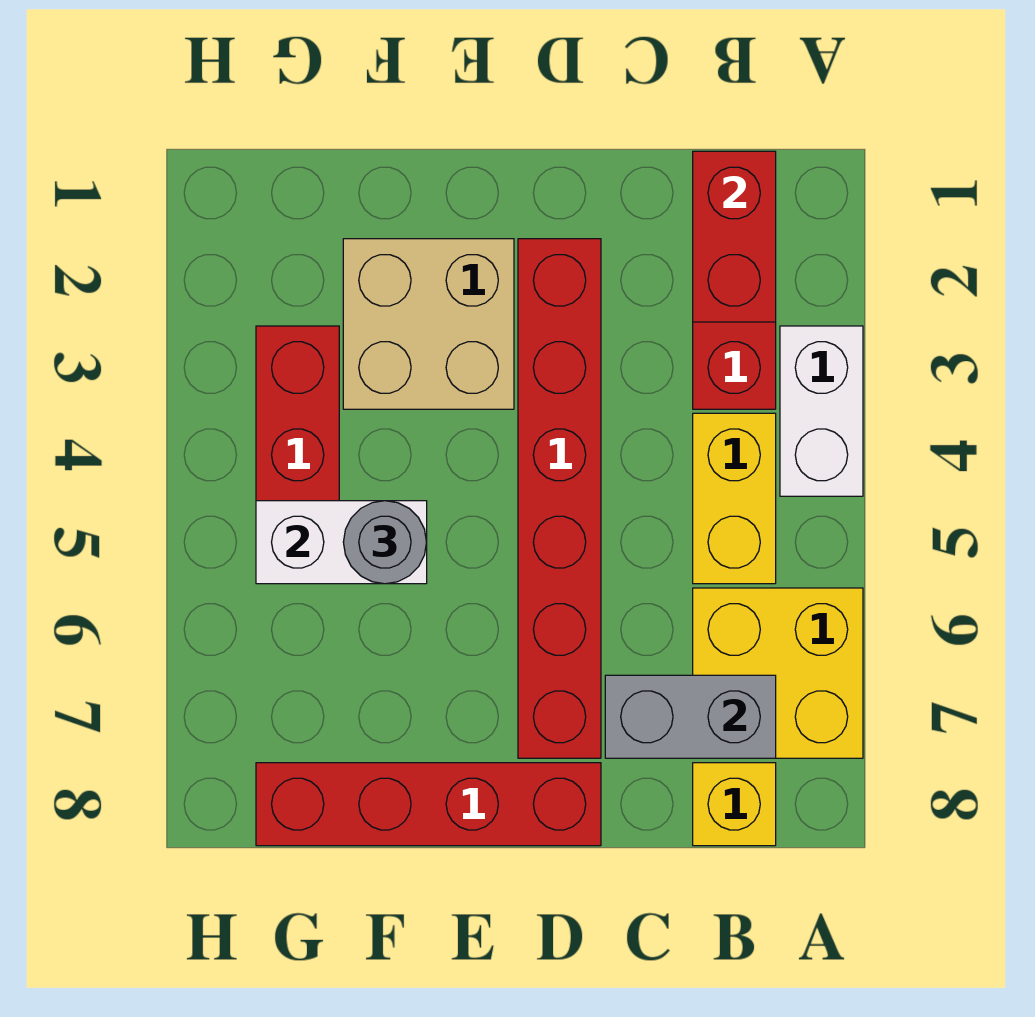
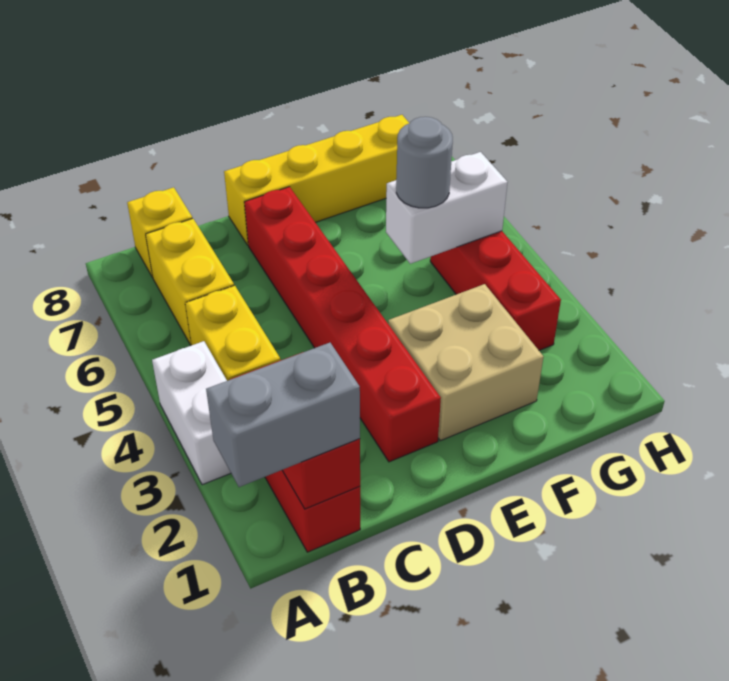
yellow 2x2 brick [693,588,863,758] -> yellow 1x2 brick [146,218,234,346]
grey 1x2 brick [605,675,776,758] -> grey 1x2 brick moved to [206,343,360,487]
red 1x4 brick [256,763,601,846] -> yellow 1x4 brick [224,115,409,245]

